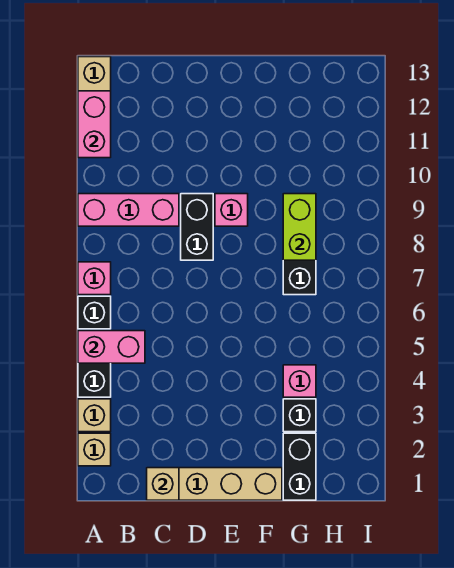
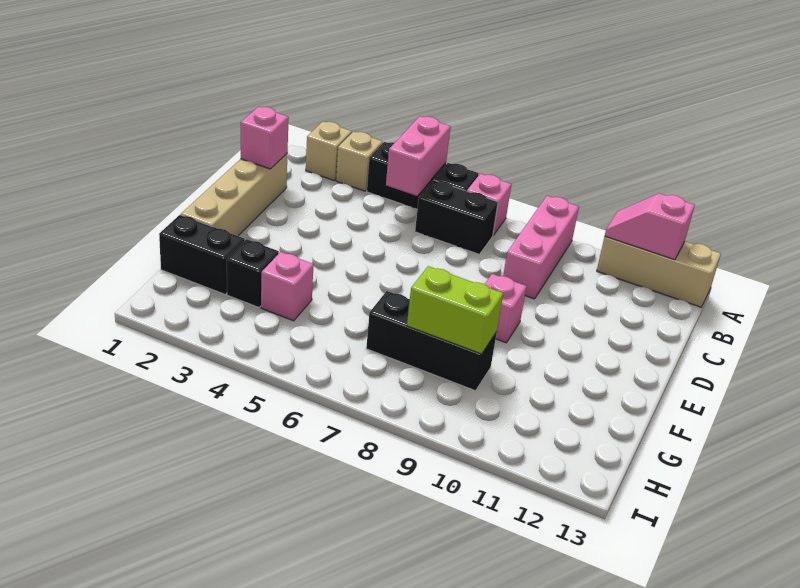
pink 1x2 brick [78,91,111,158] -> pink 1x2 slope [605,193,695,260]
tan 1x1 brick [147,468,179,500] -> pink 1x1 brick [241,107,289,169]
black 1x2 brick [181,194,213,260] -> black 1x2 brick moved to [415,180,498,254]

